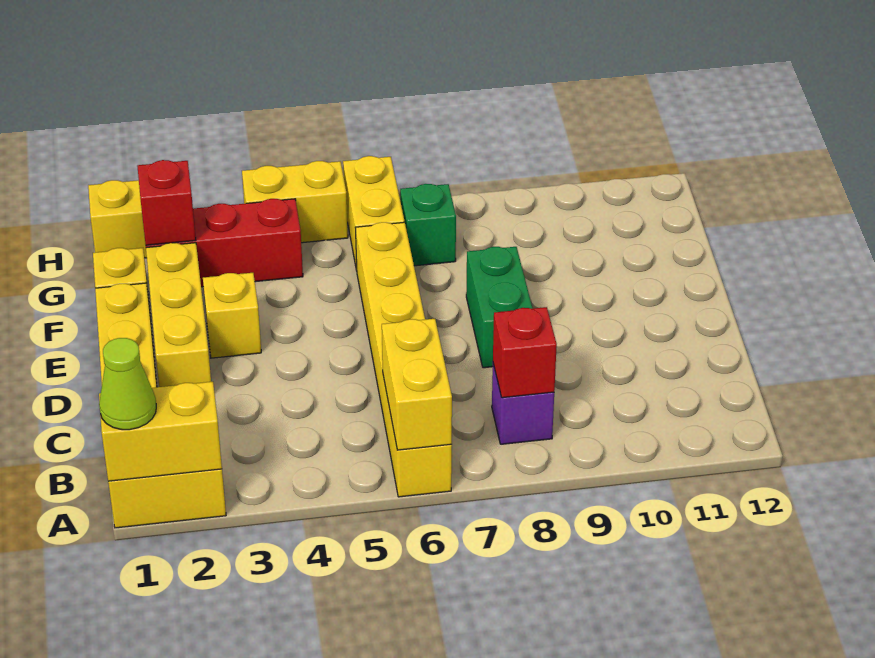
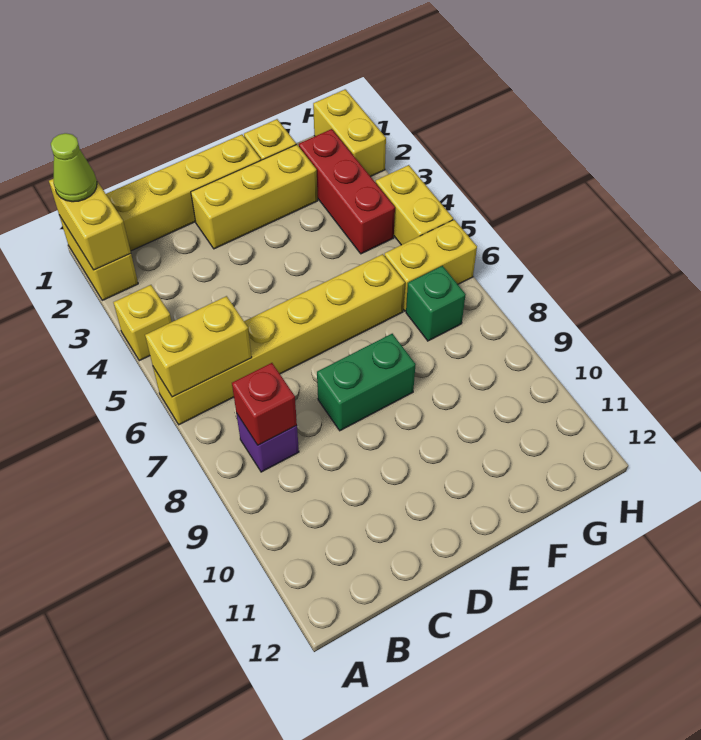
yellow 1x1 brick [203,273,261,358] -> yellow 1x1 brick moved to [113,285,172,361]
red 1x1 brick [137,160,196,245] -> none

